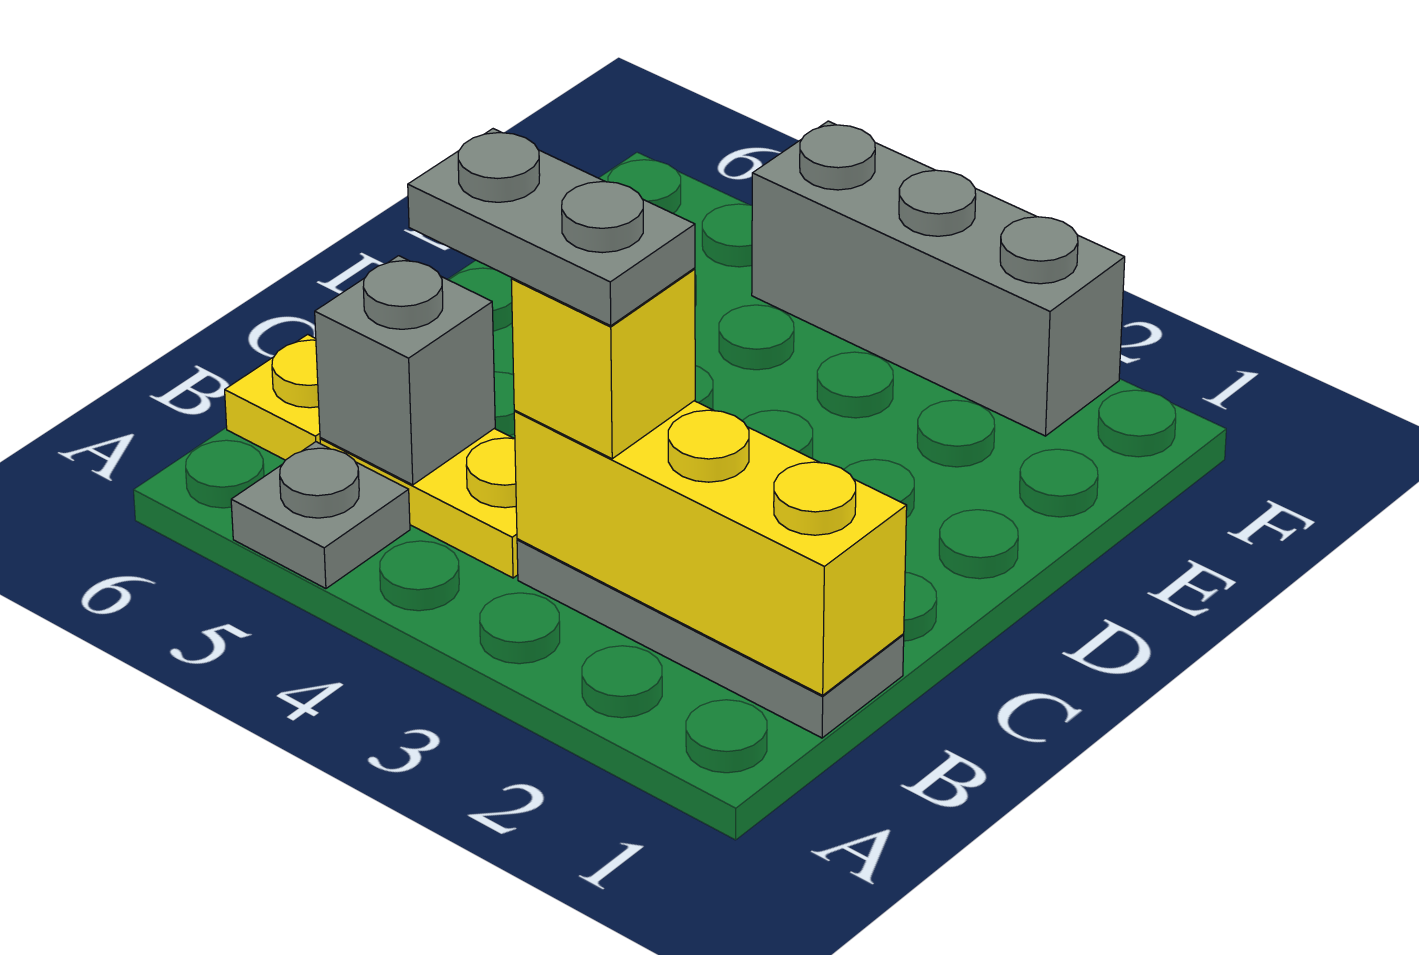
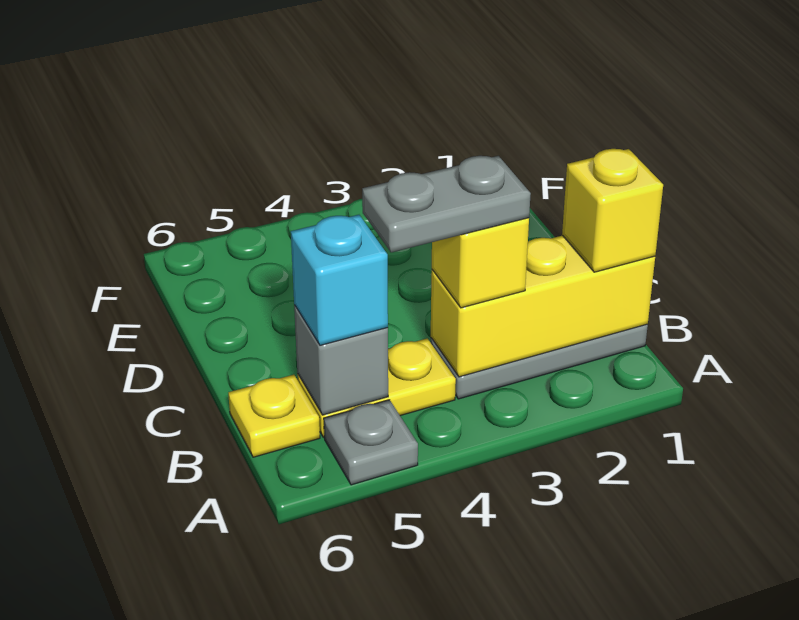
none -> yellow 1x1 brick [562,149,663,272]
none -> cyan 1x1 brick [291,215,388,345]
grey 1x3 brick [752,121,1125,436] -> none

